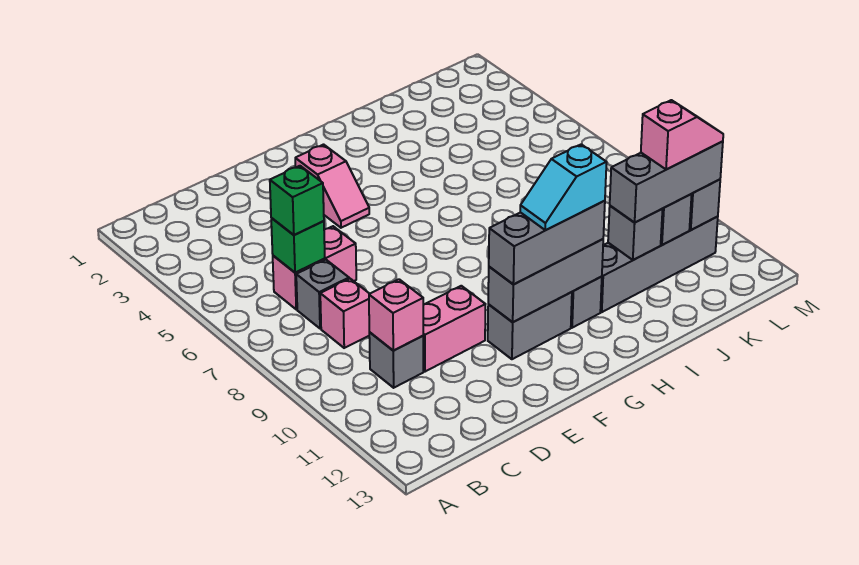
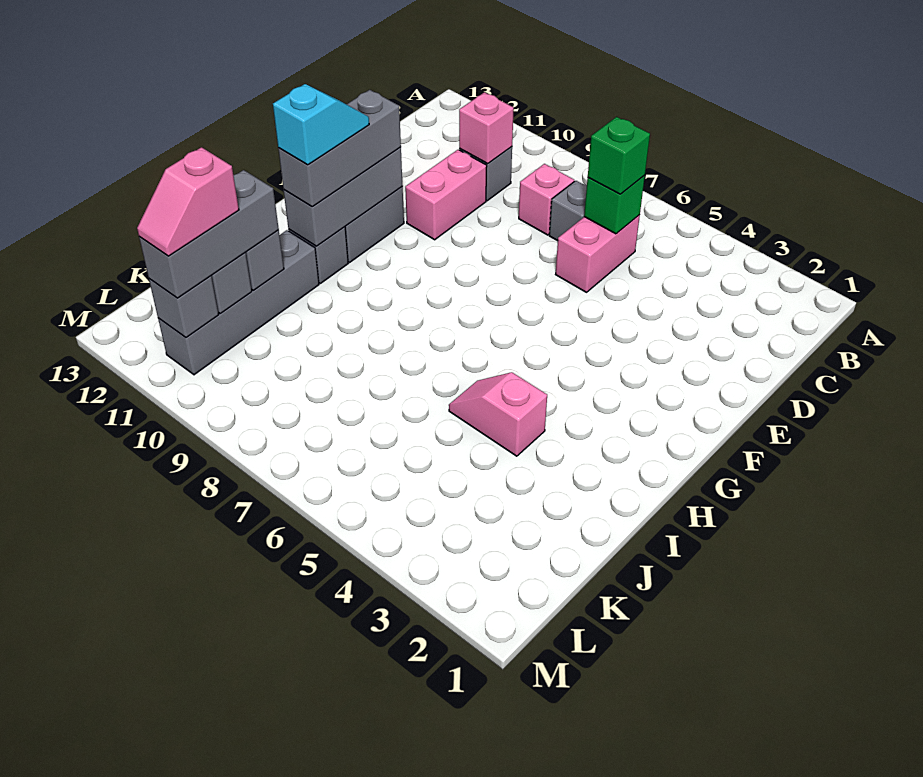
pink 1x2 slope [295,145,369,228] -> pink 1x2 slope moved to [449,372,547,456]

